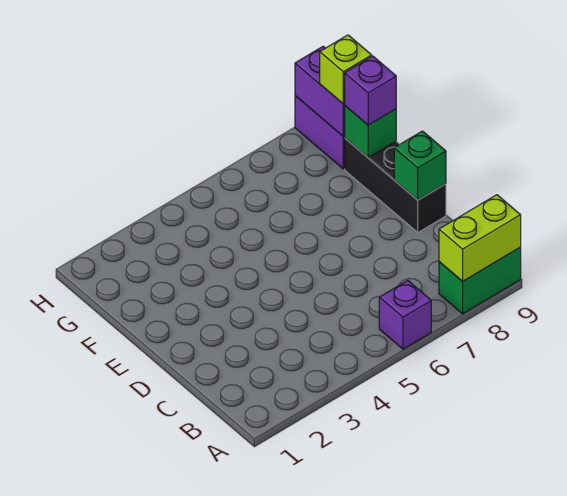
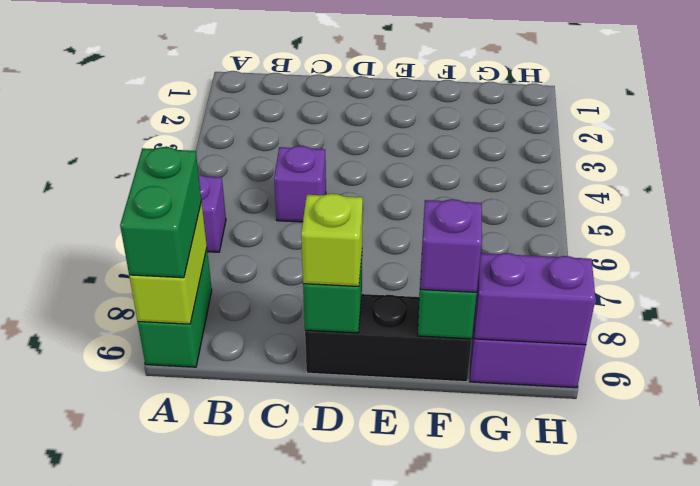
none -> green 1x2 brick [120,147,201,278]
none -> purple 1x1 brick [274,146,326,222]
lime 1x1 brick [320,35,372,104] -> lime 1x1 brick moved to [301,194,363,286]

